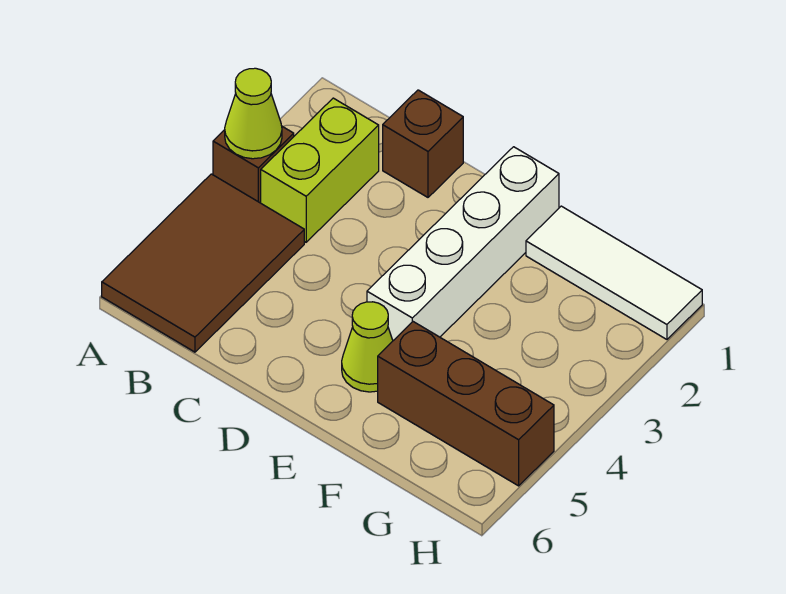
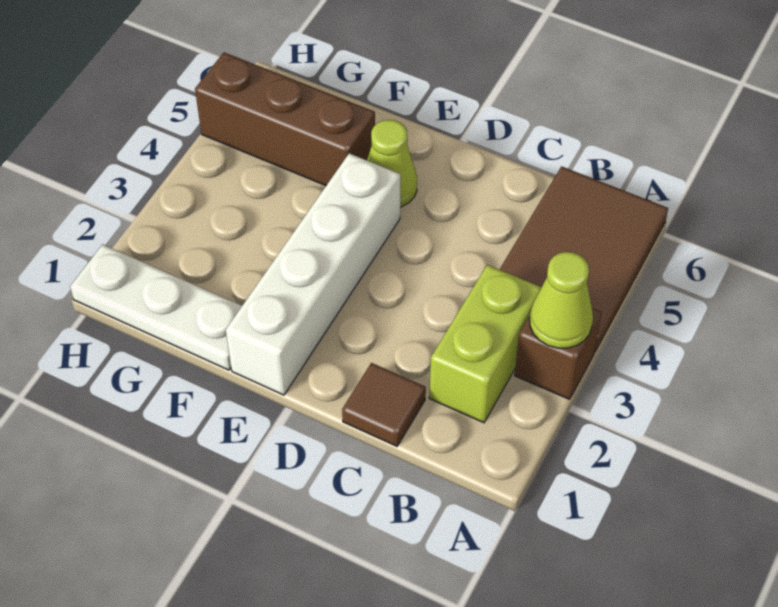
brown 1x1 brick [383,90,463,197] -> brown 1x1 tile [342,363,426,446]
white 1x3 tile [526,206,702,339] -> white 1x3 plate [70,244,242,370]

